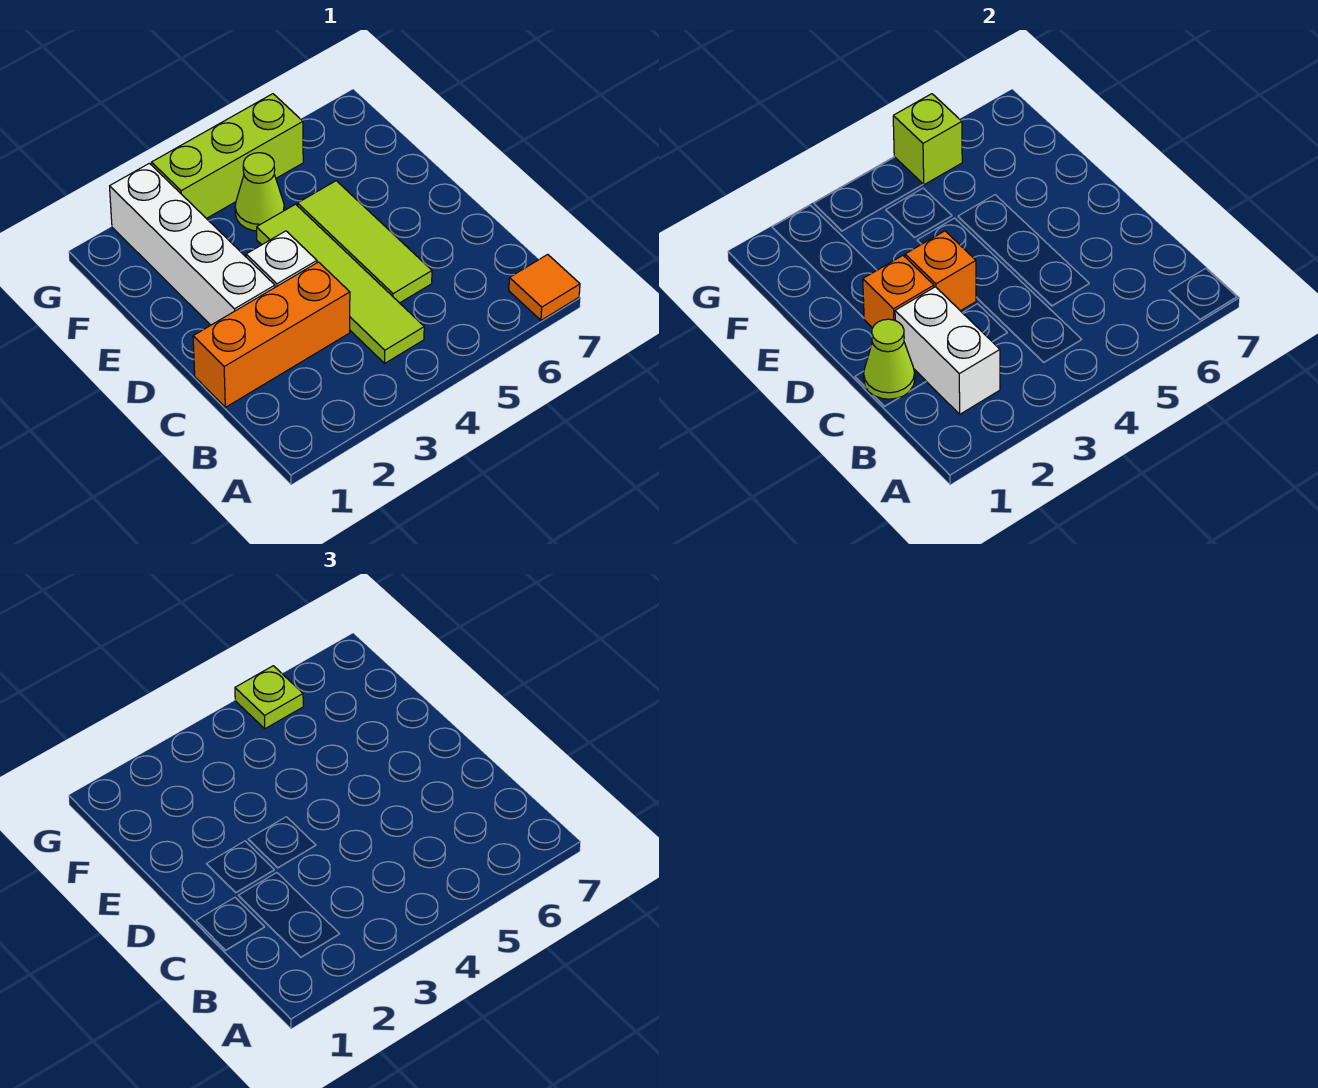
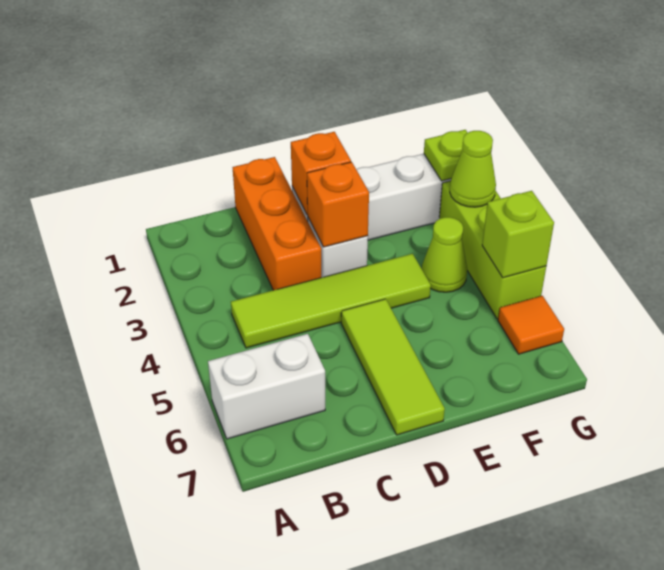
orange 1x1 tile [509,254,580,320] -> orange 1x1 tile moved to [498,296,564,354]
white 1x2 brick [895,287,1000,414] -> white 1x2 brick moved to [208,334,325,439]
lime 1x1 cone [864,319,915,399] -> lime 1x1 cone moved to [450,131,496,207]
lime 1x3 tile [298,181,432,303] -> lime 1x3 tile turned to [341,299,445,435]
lime 1x1 plate [235,666,303,729] -> lime 1x1 plate moved to [424,130,468,181]

